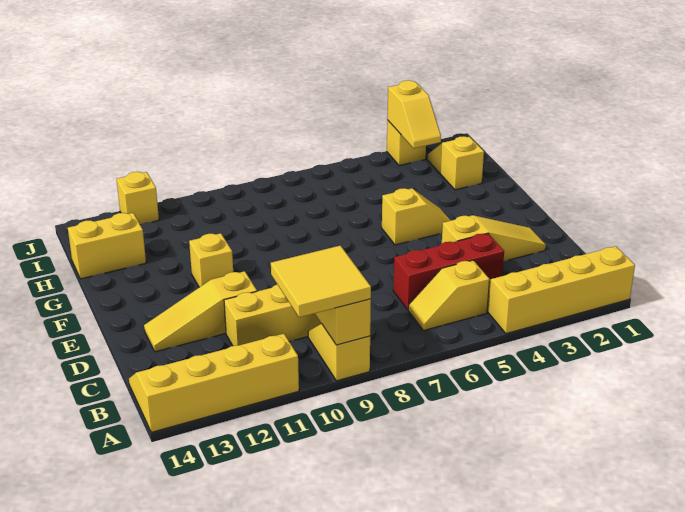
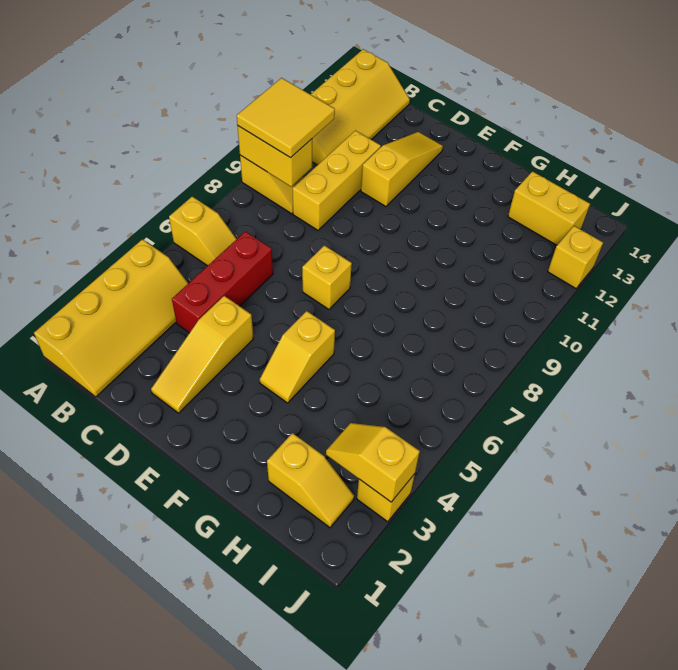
yellow 1x2 slope [409,260,490,331] -> yellow 1x2 slope turned to [169,197,236,266]
yellow 1x1 brick [189,233,233,287] -> yellow 1x1 brick moved to [302,245,352,309]
yellow 1x2 brick [68,213,146,279] -> yellow 1x2 brick turned to [508,171,590,245]

